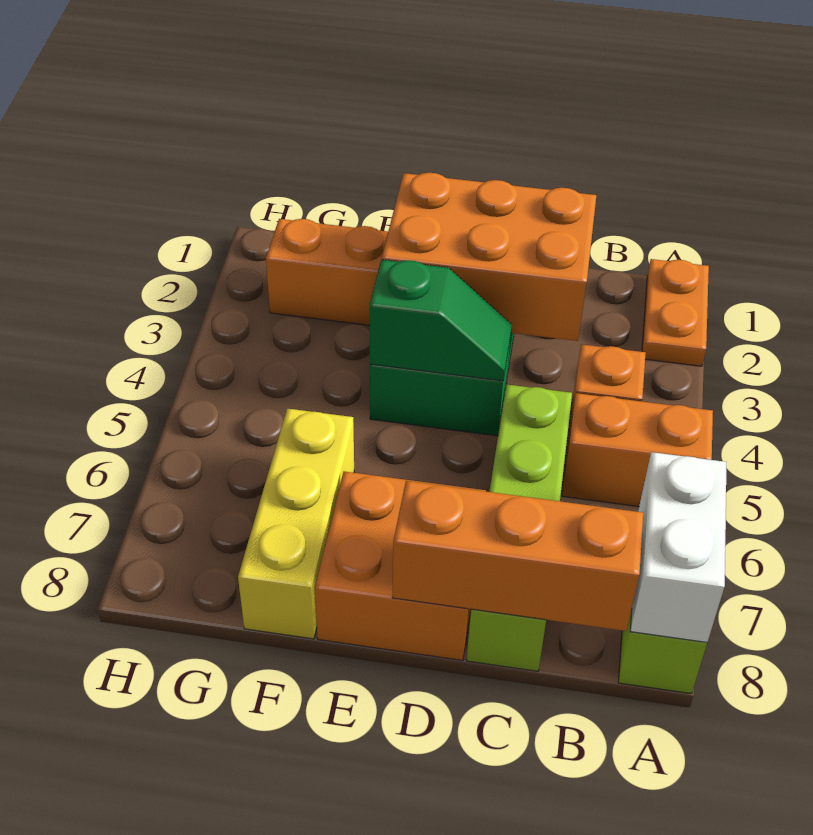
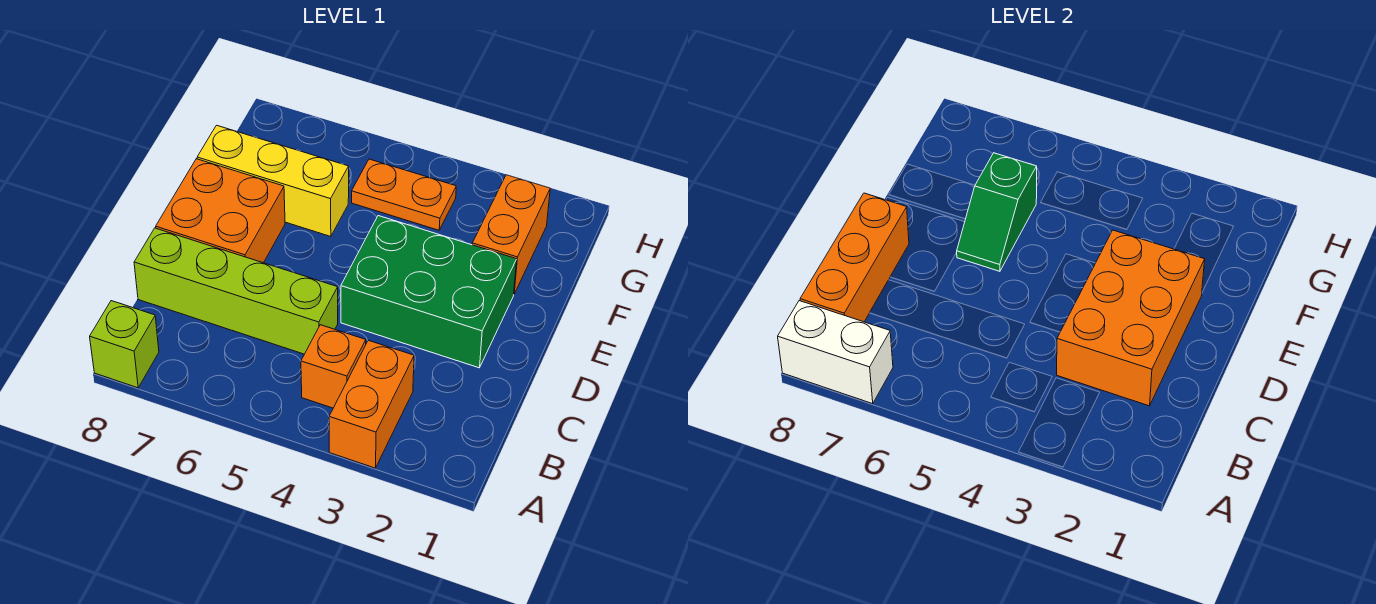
orange 1x2 plate [642,259,709,366] -> orange 1x2 plate moved to [352,159,456,230]
orange 1x2 brick [562,393,713,507] -> orange 1x2 brick moved to [329,340,414,468]
green 1x2 slope [370,260,512,381] -> green 1x2 slope moved to [956,153,1037,271]

